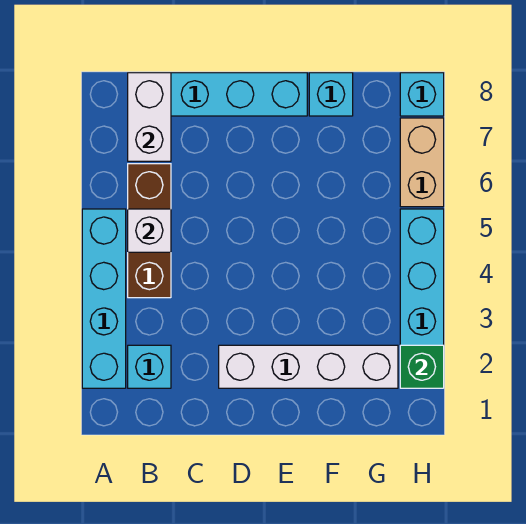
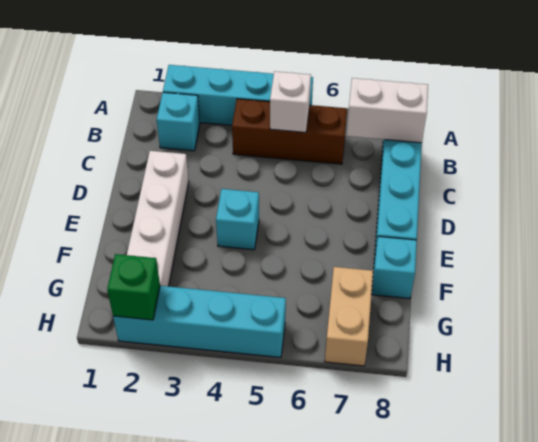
tan 1x2 brick [400,118,444,207] -> tan 1x2 brick turned to [325,267,373,366]
cyan 1x1 brick [400,73,444,116] -> cyan 1x1 brick moved to [216,189,259,250]

